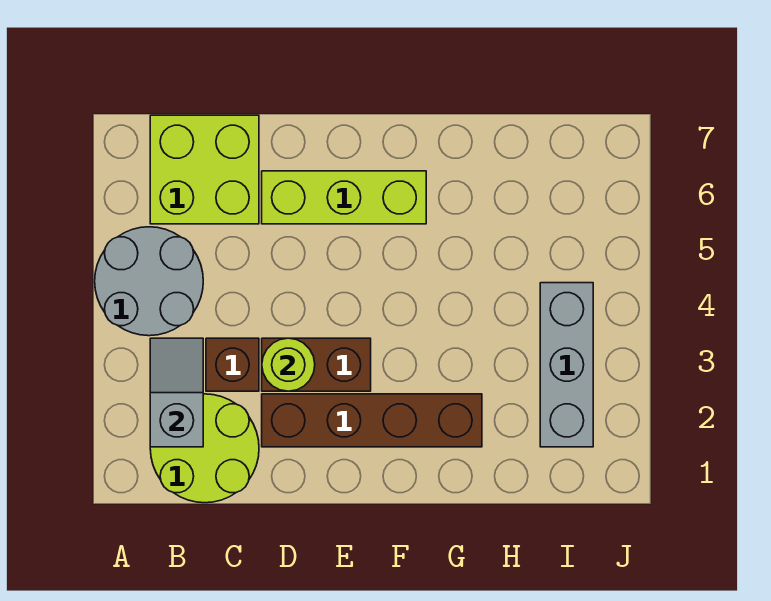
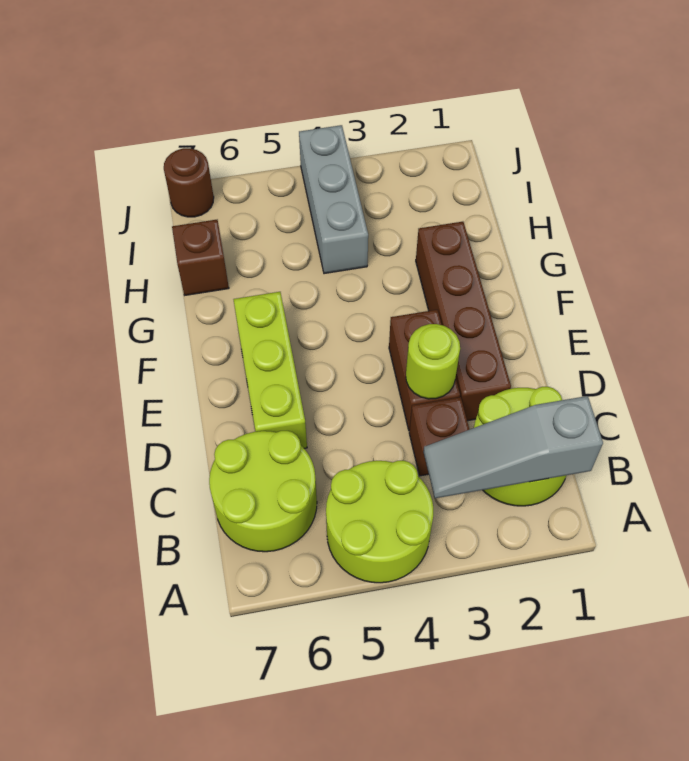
grey 2x2 round brick [95,227,203,336] -> lime 2x2 round brick [326,461,433,583]
grey 1x2 slope [150,338,203,447] -> grey 1x3 slope [423,396,603,498]
lime 2x2 brick [150,115,259,224] -> lime 2x2 round brick [209,431,317,552]
none -> brown 1x1 brick [172,220,229,295]
grey 1x3 brick [540,283,593,447] -> grey 1x3 brick turned to [299,125,368,274]
none -> brown 1x1 round brick [164,148,214,217]

